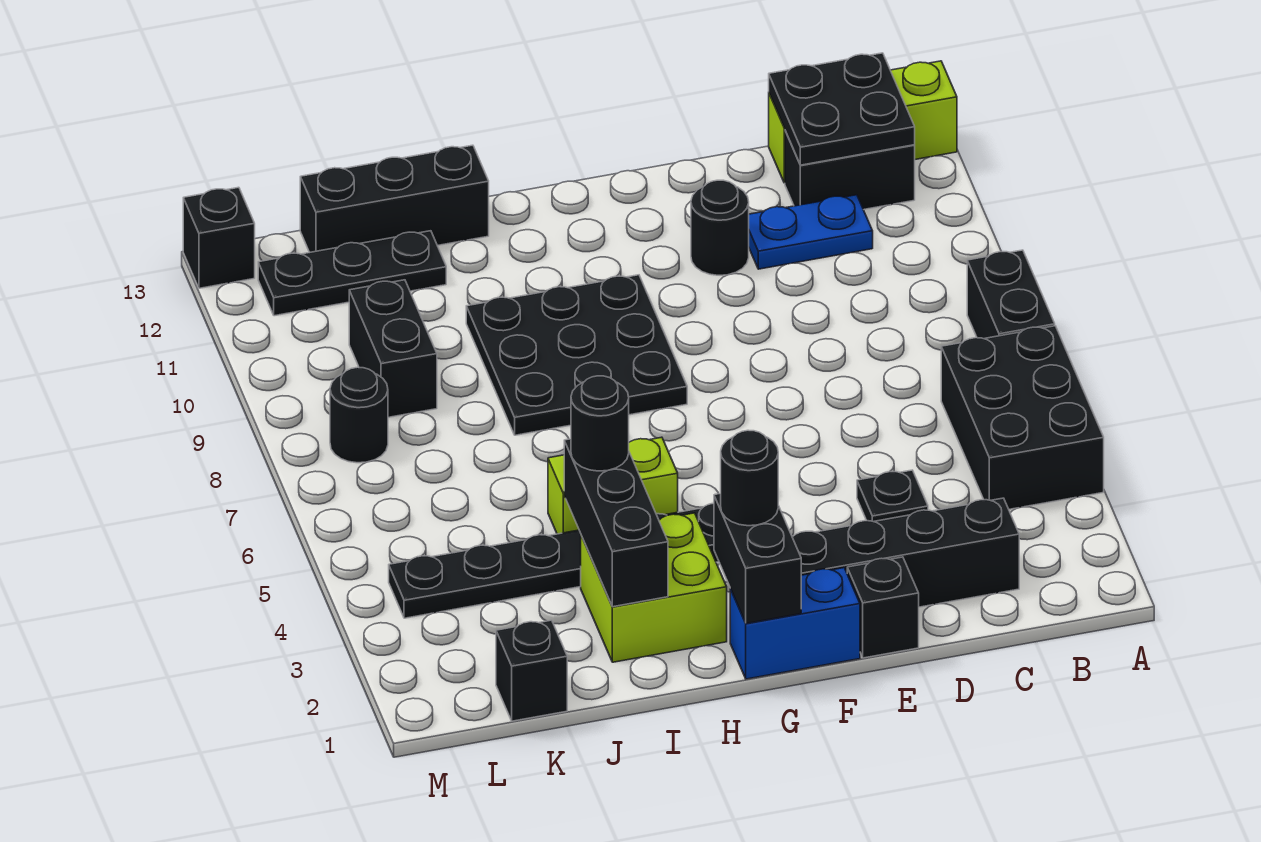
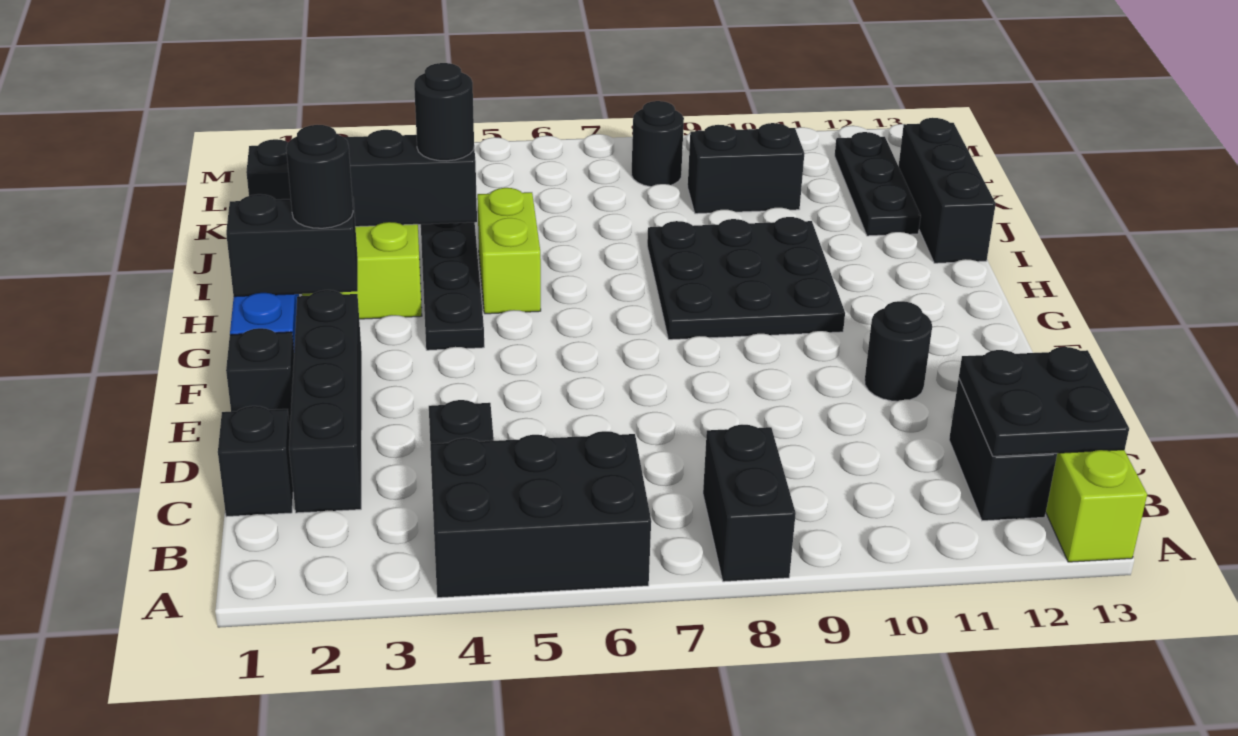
black 1x2 brick [967,250,1055,339] -> black 1x2 brick turned to [703,425,796,582]
blue 1x2 plate [749,195,873,269] -> none
black 1x1 brick [183,187,255,288] -> black 1x1 brick moved to [218,406,293,517]

